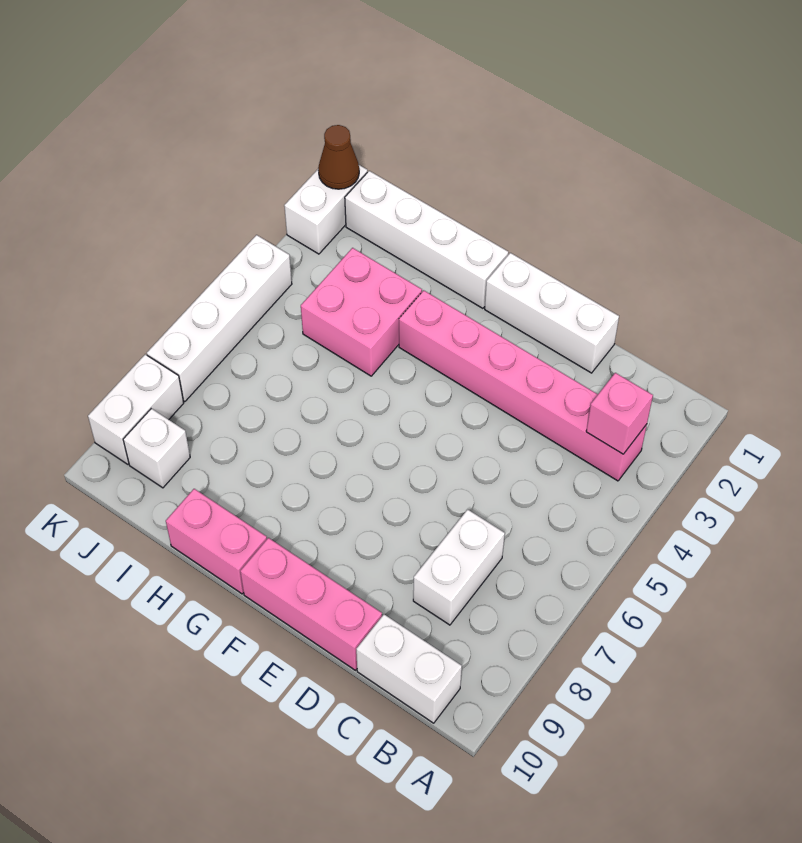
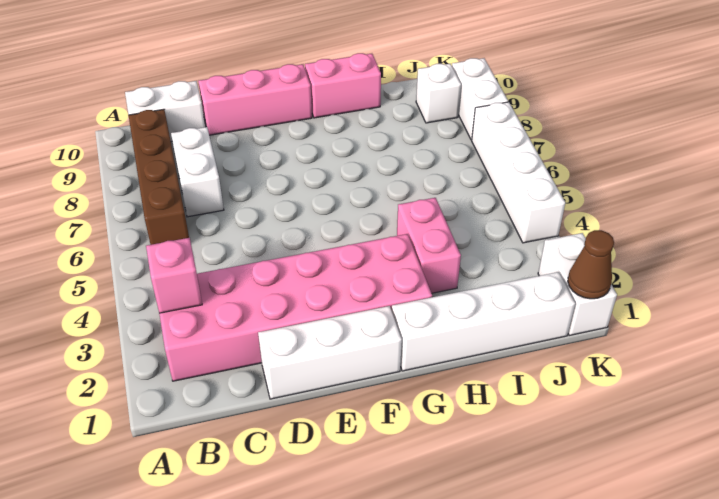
pink 1x6 brick [399,290,647,481] -> pink 2x6 brick [159,234,432,381]
none -> brown 1x4 brick [129,109,189,245]
pink 2x2 brick [301,248,422,376] -> pink 1x2 brick [397,198,461,293]

